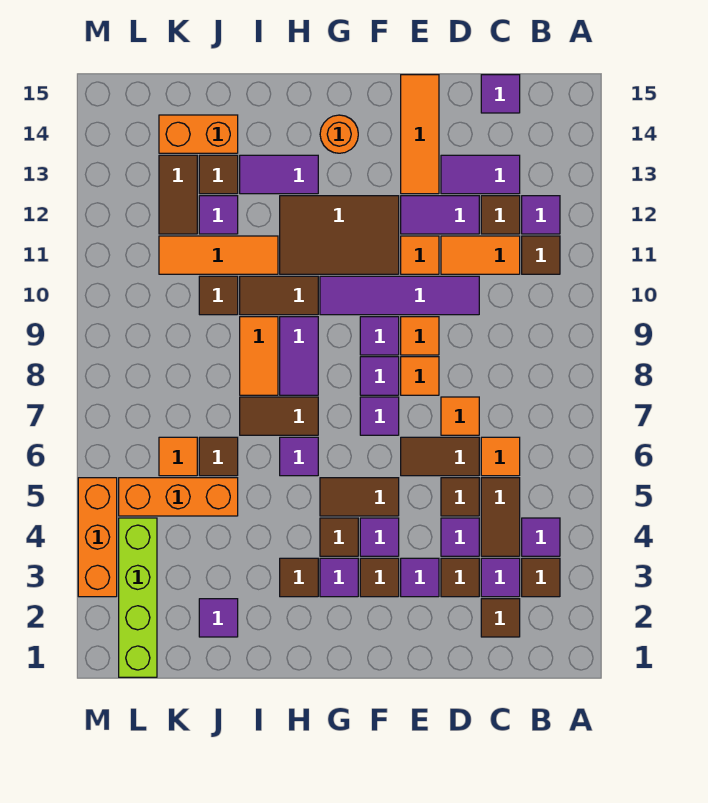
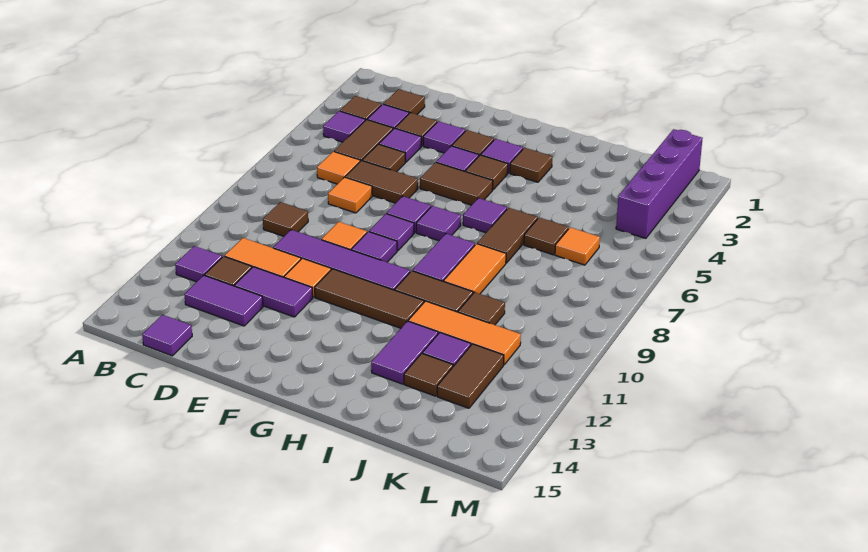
brown 1x1 tile [522,236,560,274] -> brown 1x1 tile moved to [263,202,308,236]
orange 1x1 tile [401,357,439,395] -> none
orange 1x3 tile [401,75,439,194] -> none
brown 2x3 tile [280,196,399,274] -> brown 1x3 tile [315,269,424,328]
orange 1x1 round brick [320,115,358,153] -> none
brown 1x2 tile [240,397,318,435] -> brown 1x2 tile turned to [477,208,538,263]
purple 1x2 tile [240,155,318,194] -> purple 1x2 tile turned to [371,321,438,384]
purple 1x1 tile [199,599,238,637] -> purple 1x1 tile moved to [416,206,461,241]
orange 1x3 brick [119,478,238,516] -> none
orange 1x2 brick [159,115,238,153] -> none
lime 1x4 brick [119,518,157,677] -> purple 1x4 brick [616,129,703,238]
orange 1x3 brick [78,478,117,597] -> none

